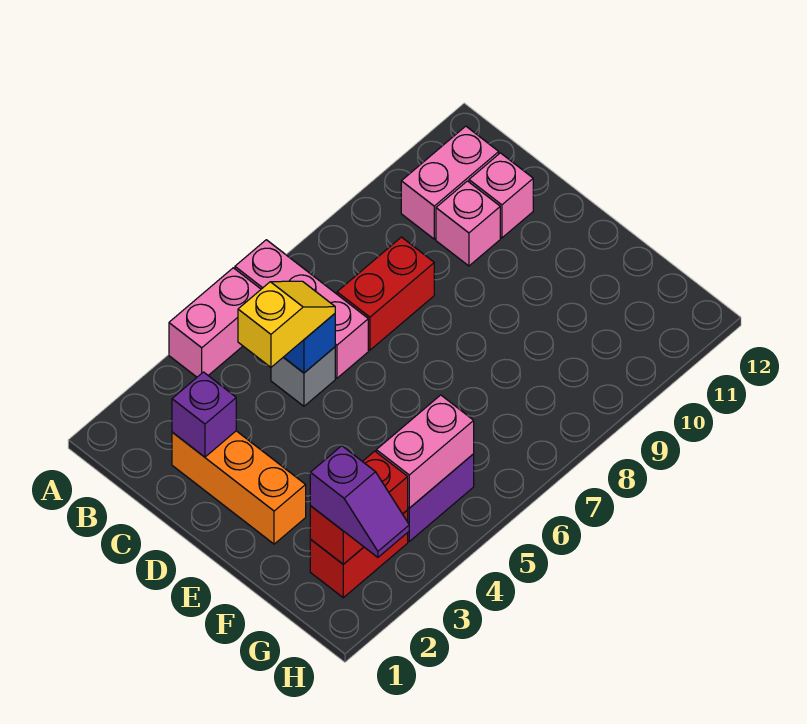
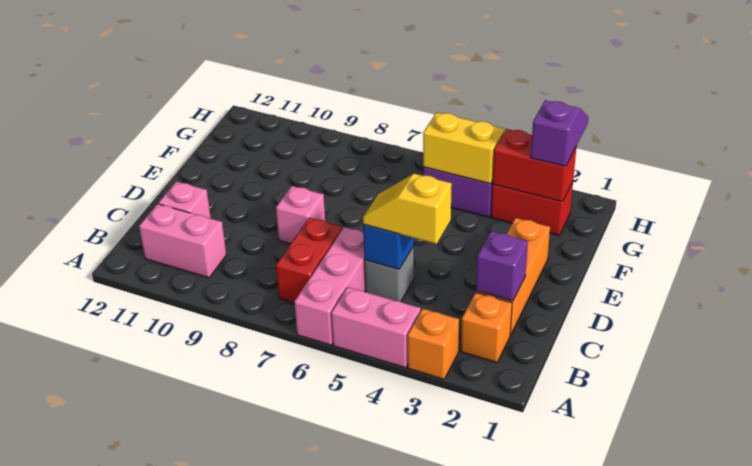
none -> orange 1x1 brick [408,309,459,379]
none -> orange 1x1 brick [461,293,512,362]
red 1x2 brick [337,237,434,350] -> red 1x2 brick turned to [276,218,342,303]
pink 1x1 brick [436,181,500,266] -> pink 1x1 brick moved to [276,186,325,244]
pink 1x2 brick [376,395,474,508] -> yellow 1x2 brick [423,112,504,184]

